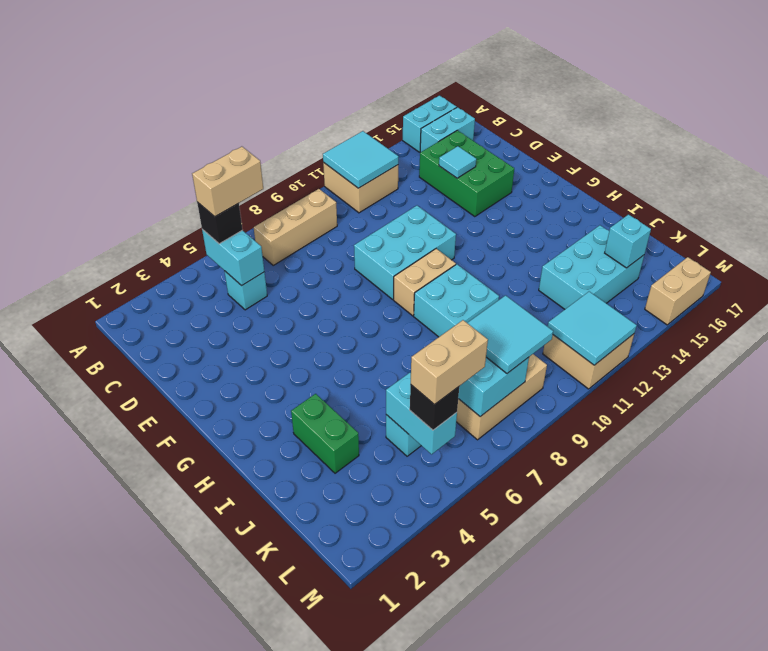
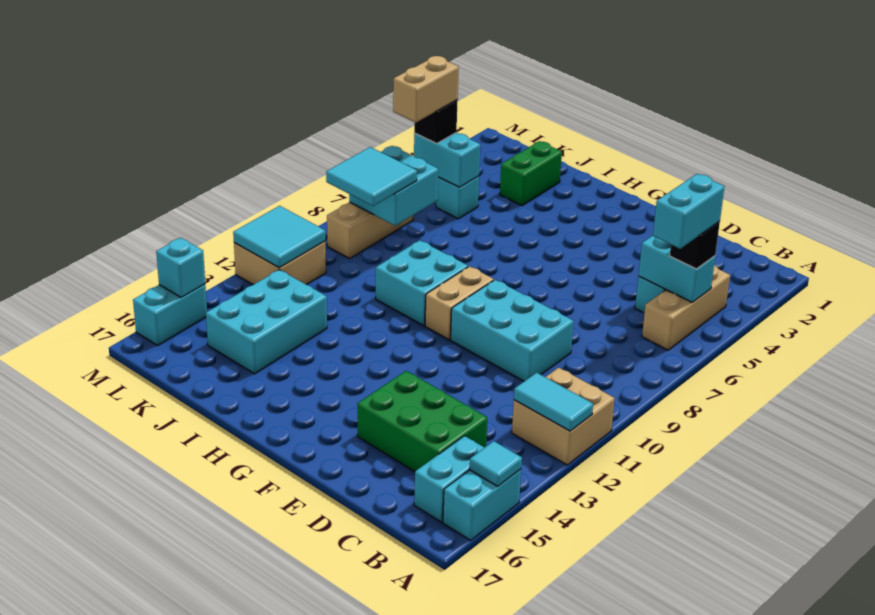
cyan 2x2 tile [323,131,398,188] -> cyan 1x2 tile [514,373,593,431]
tan 1x2 brick [192,147,263,217] -> cyan 1x2 brick [653,174,725,249]
tan 1x3 brick [254,189,337,265] -> tan 1x3 brick moved to [642,265,730,350]
cyan 1x1 tile [439,146,476,178] -> cyan 1x1 tile moved to [470,441,522,486]
cyan 2x3 brick [354,206,456,299] -> cyan 2x3 brick turned to [451,280,574,381]
green 1x2 brick [291,394,359,473] -> green 1x2 brick turned to [500,141,562,206]
cyan 1x1 brick [605,215,651,268] -> cyan 1x1 brick moved to [156,238,205,298]
tan 1x2 brick [645,257,711,325] -> cyan 1x2 brick [133,284,207,345]

